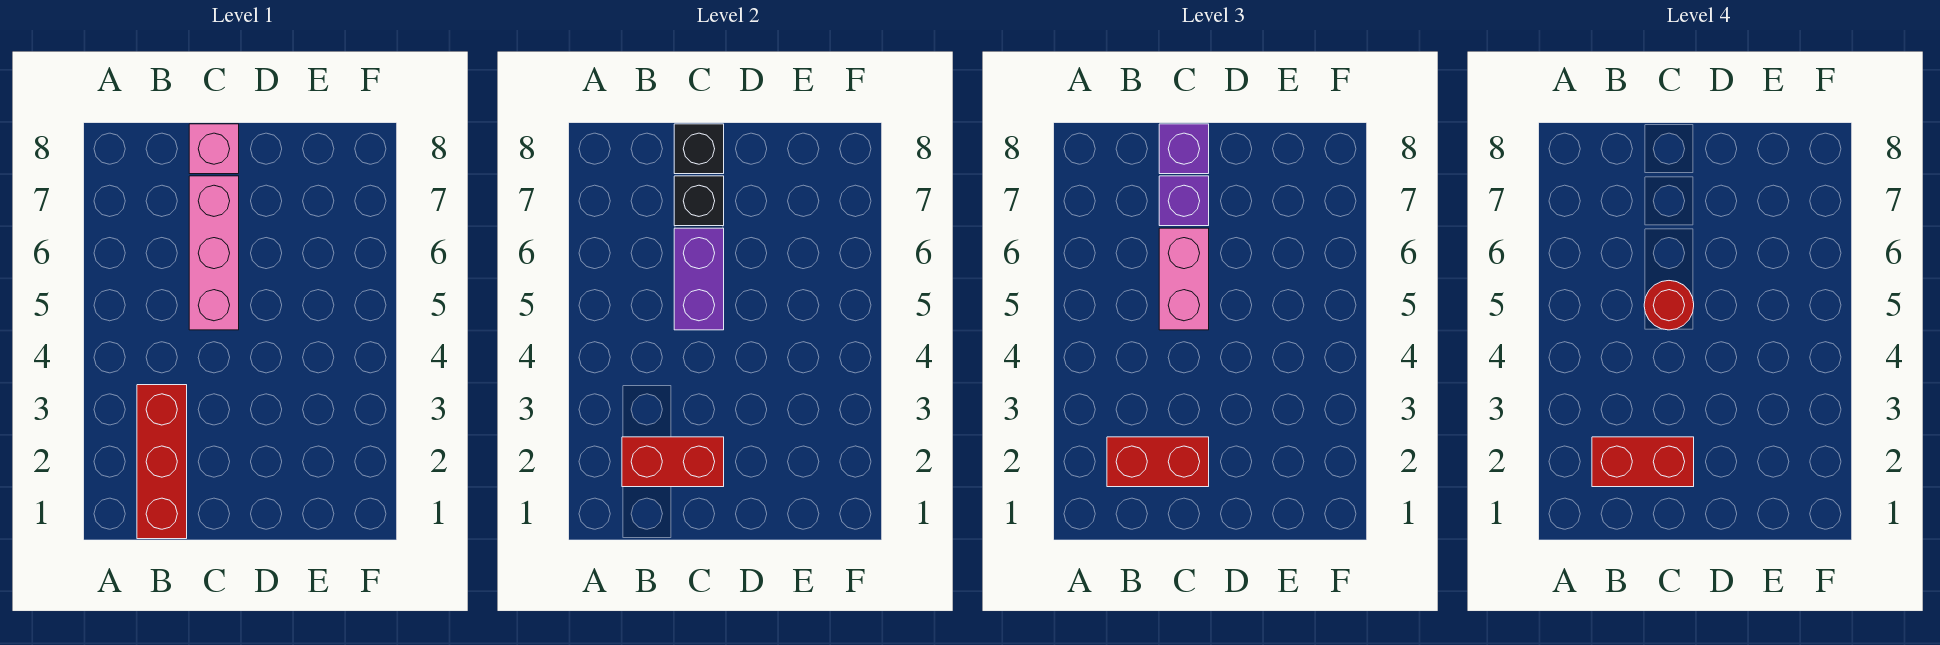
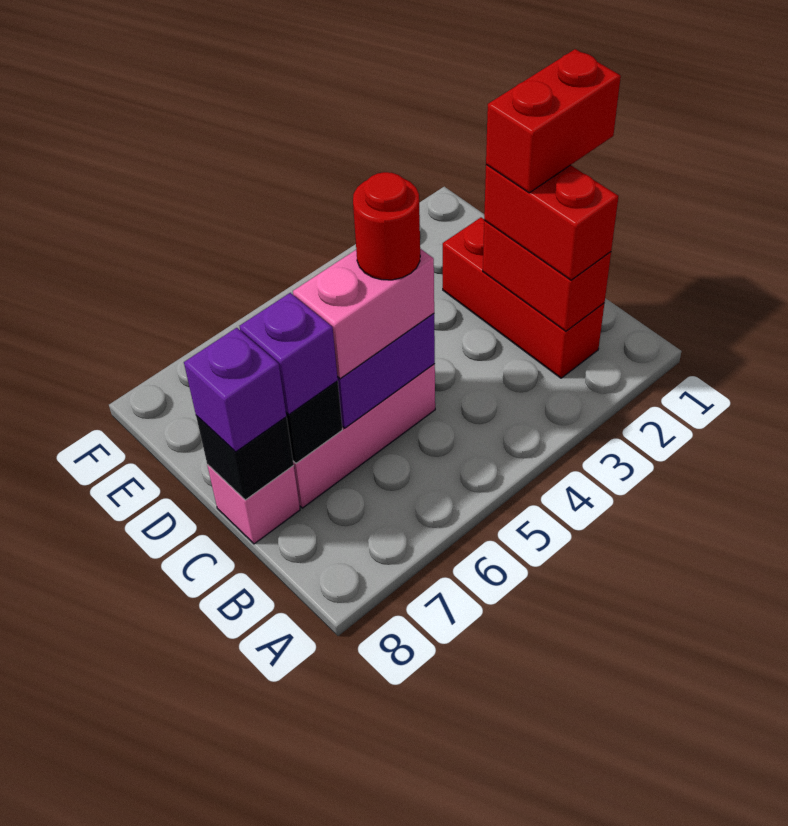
red 1x3 brick [137,385,187,539] -> red 1x3 brick turned to [443,217,604,378]
red 1x2 brick [1592,437,1694,487] -> red 1x2 brick turned to [486,49,621,193]

